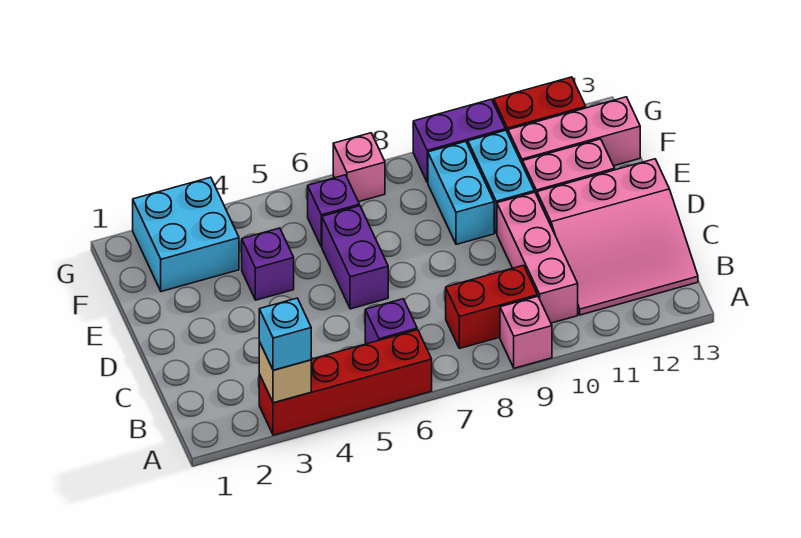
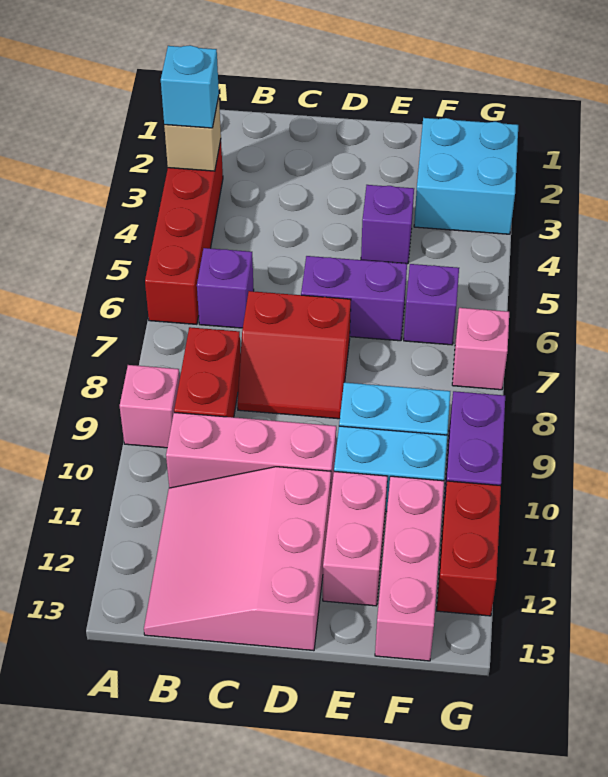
none -> red 2x2 slope [237,291,351,419]

